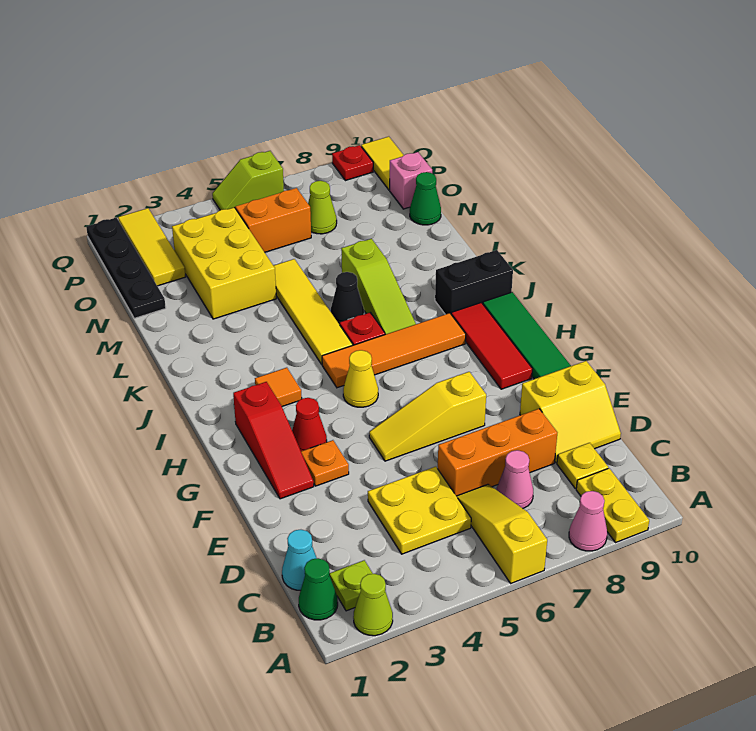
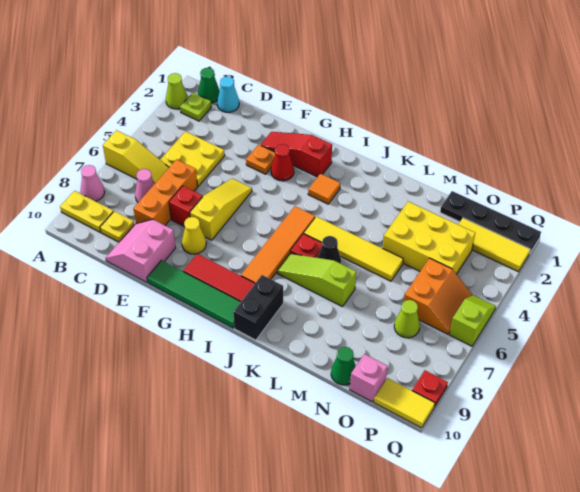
yellow 2x2 slope [520,361,621,463] -> pink 2x2 slope [106,219,176,282]
none -> red 1x1 brick [169,186,203,227]
yellow 1x1 cone [343,350,378,407] -> yellow 1x1 cone moved to [182,217,206,254]

